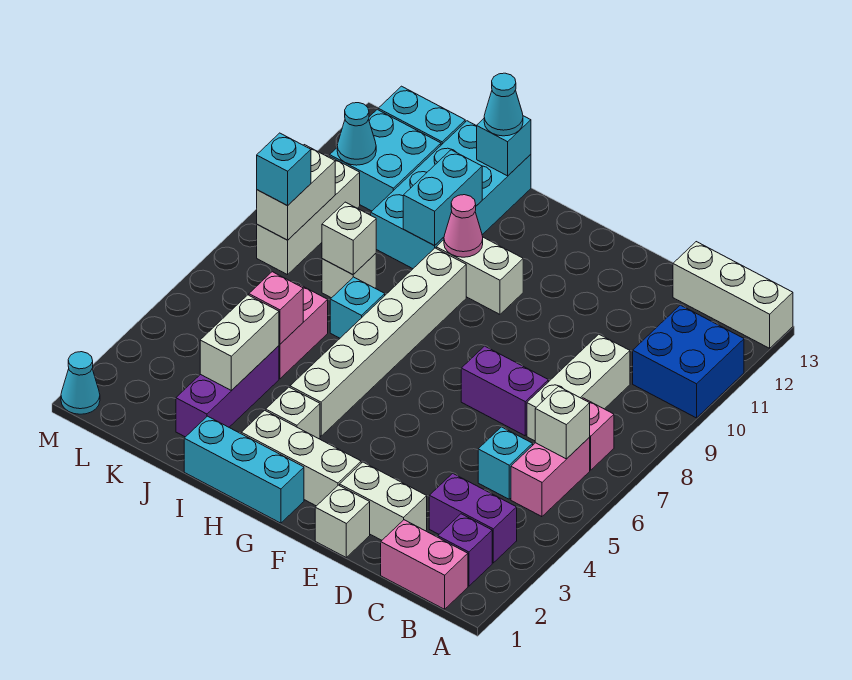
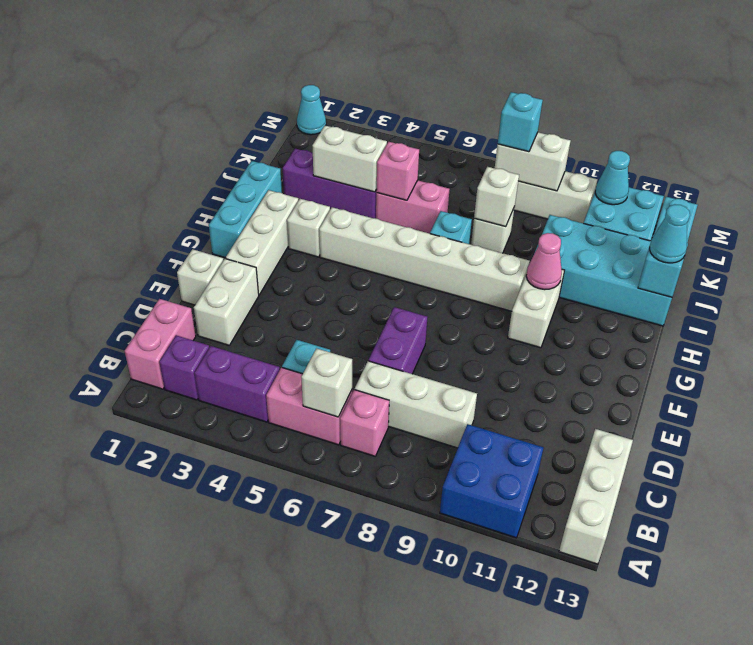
purple 1x2 brick [429,473,517,563] -> purple 1x2 brick turned to [194,346,280,422]
cyan 1x2 brick [403,150,482,246] -> none

